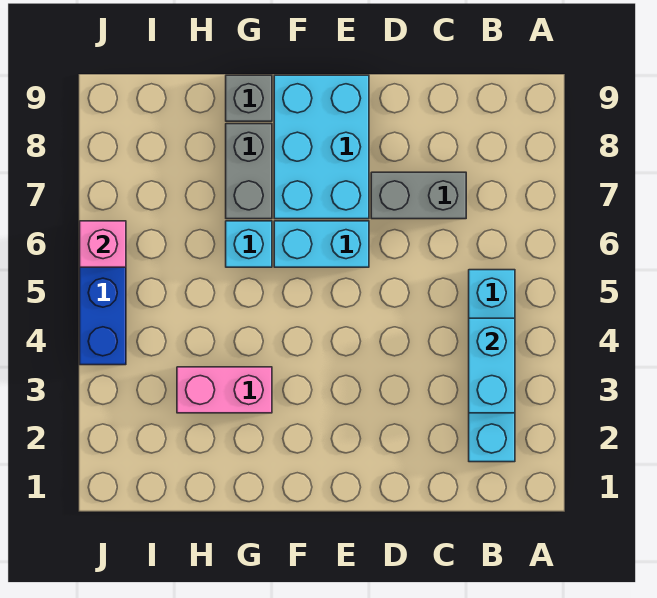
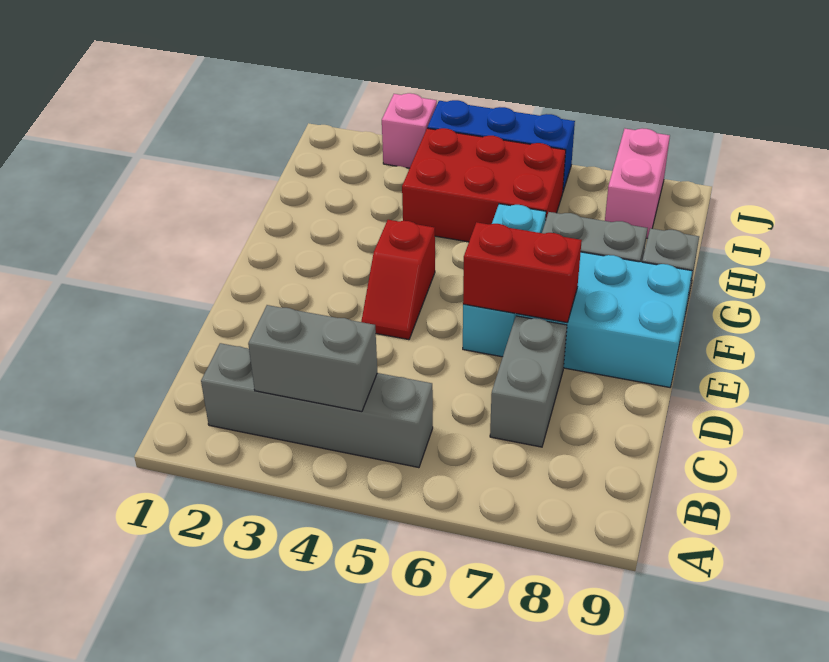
cyan 1x4 brick [469,270,515,462] -> grey 1x4 brick [201,343,433,468]
cyan 1x2 brick [469,318,515,413] -> grey 1x2 brick [248,305,377,412]
none -> red 1x2 slope [361,220,435,340]
none -> red 1x2 brick [463,222,582,322]
pink 1x2 brick [177,367,272,413] -> pink 1x2 brick moved to [605,128,670,238]
none -> red 2x3 brick [402,128,566,242]
pink 1x1 brick [80,221,126,267] -> pink 1x1 brick moved to [382,93,437,168]

